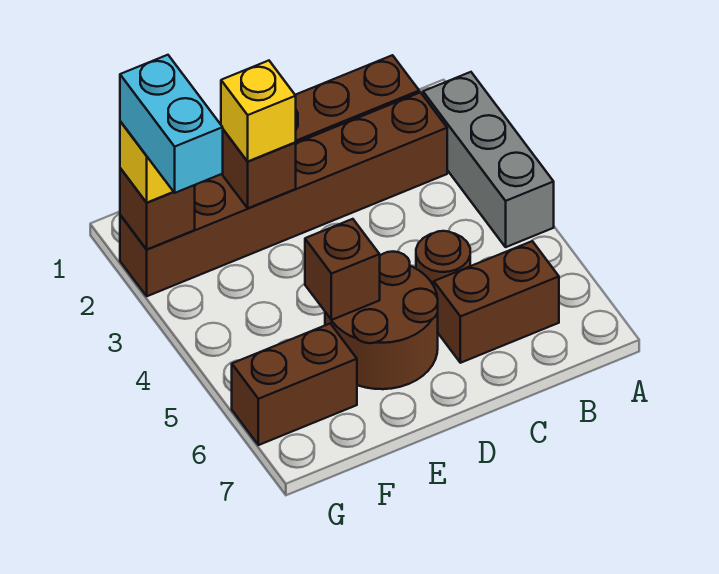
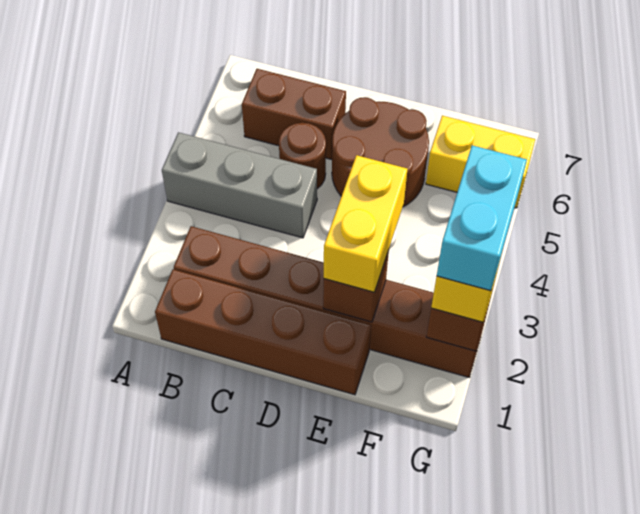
grey 1x3 brick [423,72,554,247] -> grey 1x3 brick turned to [162,132,317,238]
yellow 1x1 brick [221,61,296,161] -> yellow 1x2 brick [324,155,407,292]
brown 1x1 brick [305,219,380,320] -> none
brown 1x2 brick [232,324,357,445] -> yellow 1x2 brick [426,116,535,208]

